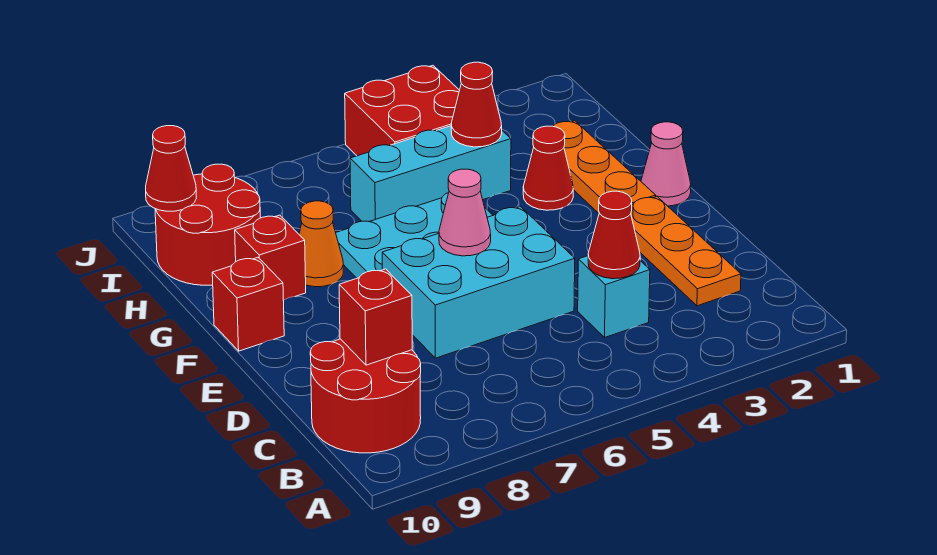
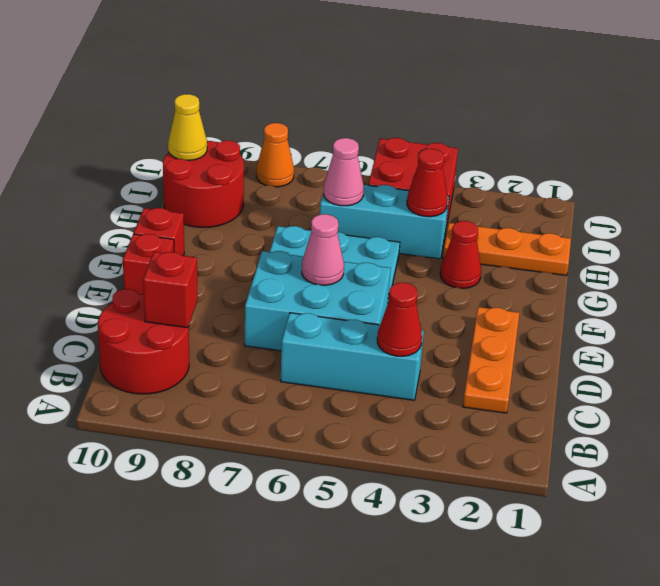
cyan 1x1 brick [578,256,650,337] -> cyan 1x3 brick [281,313,424,400]
pink 1x1 cone [641,122,691,206] -> pink 1x1 cone moved to [324,138,364,206]
orange 1x3 plate [532,121,656,213] -> orange 1x3 plate turned to [443,223,571,276]
orange 1x1 cone [299,201,343,287] -> orange 1x1 cone moved to [256,123,294,187]
red 1x1 brick [235,215,306,300] -> red 1x1 brick moved to [123,234,174,294]
red 1x1 cone [146,126,196,211] -> yellow 1x1 cone [168,94,207,160]

